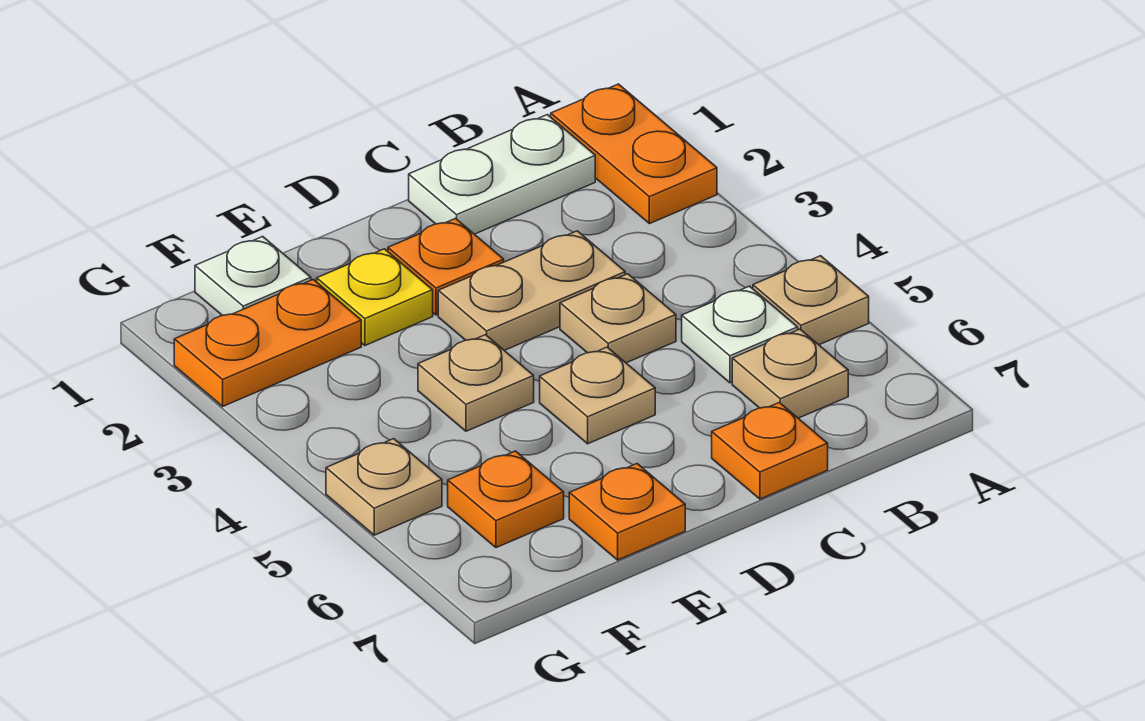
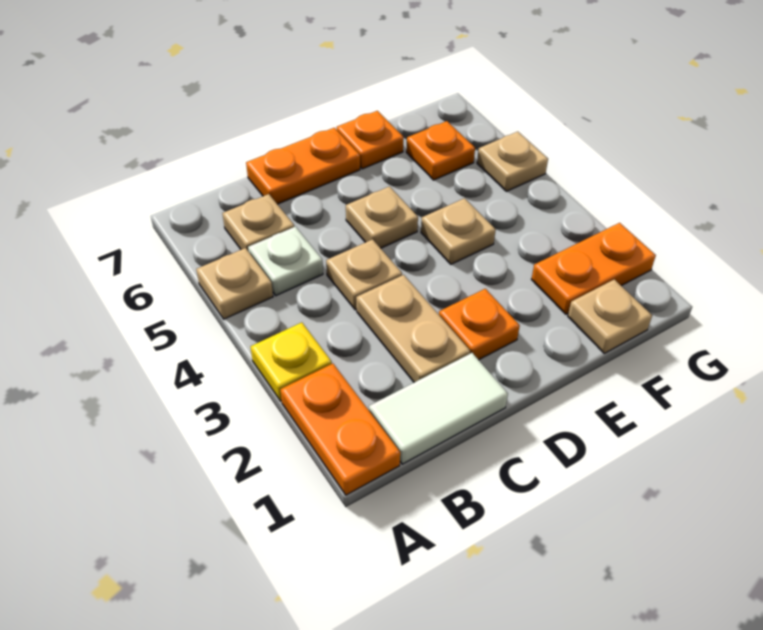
white 1x2 plate [409,115,595,234] -> white 1x2 tile [369,353,508,464]
tan 1x2 plate [438,231,625,350] -> tan 1x2 plate turned to [356,275,470,382]
orange 1x1 plate [712,403,828,499] -> orange 1x2 plate [246,128,360,204]
yellow 1x1 plate [317,249,433,345] -> yellow 1x1 plate moved to [251,322,332,401]
white 1x1 plate [195,237,311,315] -> tan 1x1 plate [568,279,652,353]

